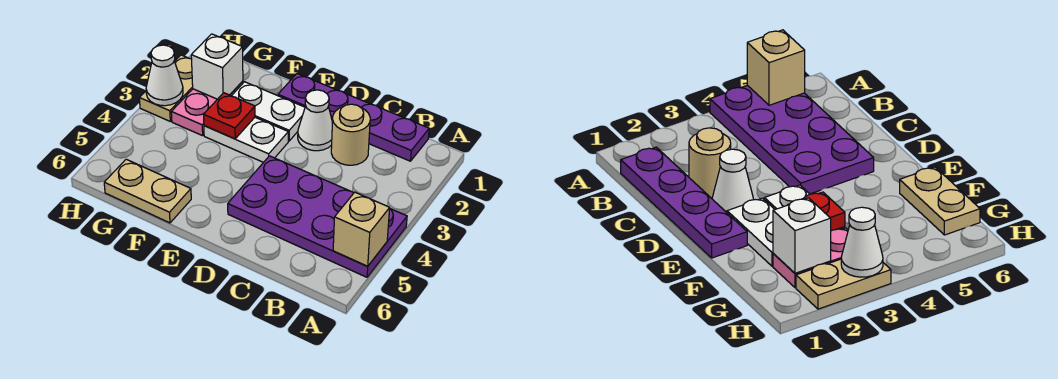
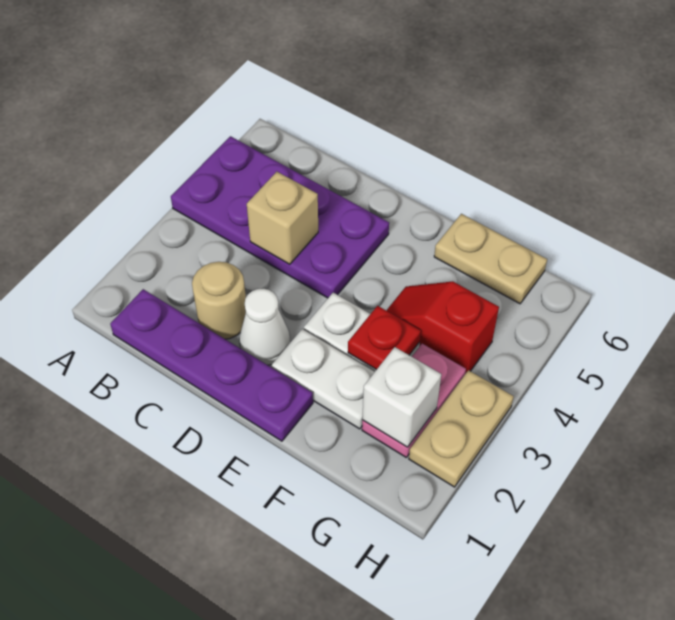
tan 1x1 brick [333,192,390,266] -> tan 1x1 brick moved to [247,172,318,264]
none -> red 1x2 slope [386,281,499,374]
white 1x1 cone [146,45,183,106] -> none

